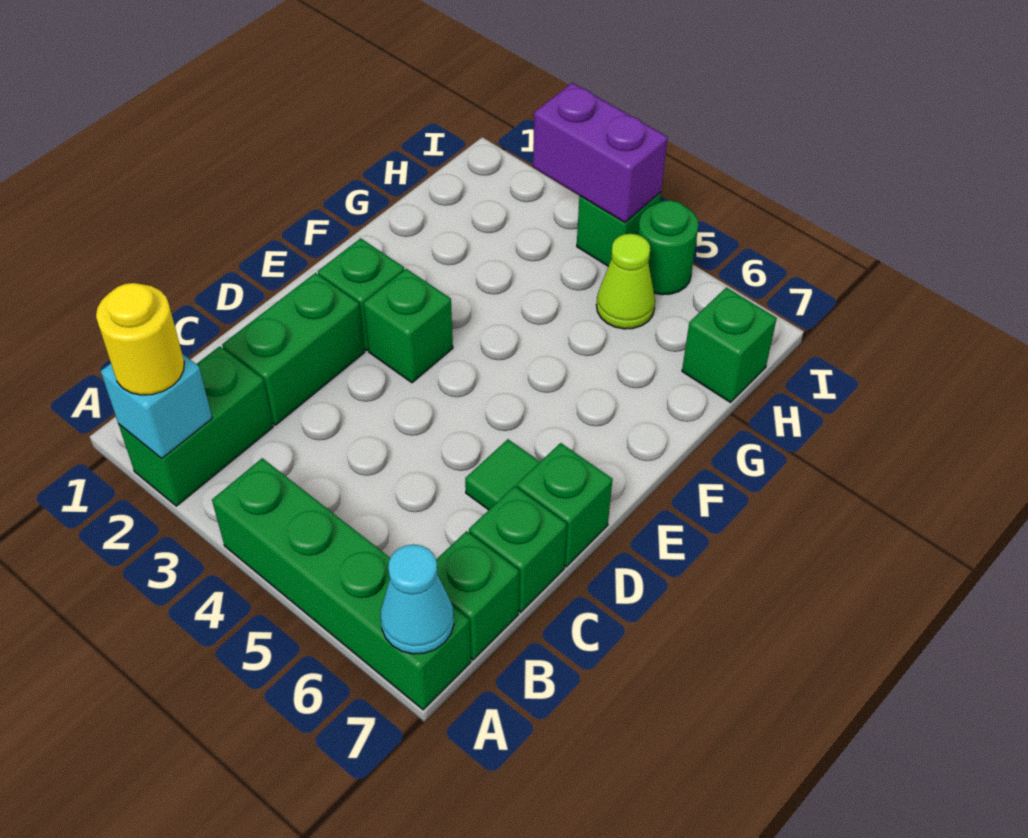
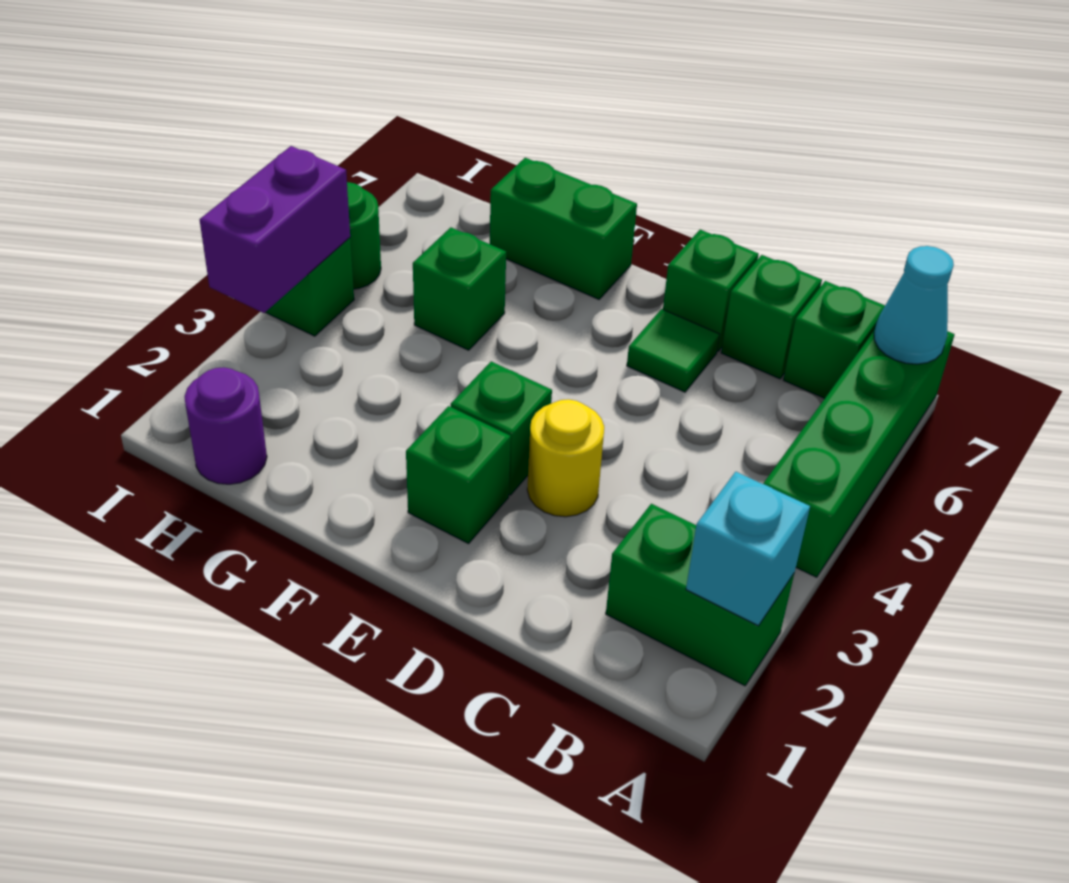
yellow 1x1 round brick [96,283,184,395] -> yellow 1x1 round brick moved to [527,399,604,517]
green 1x2 brick [222,273,365,425] -> green 1x2 brick moved to [490,158,637,299]
none -> purple 1x1 round brick [185,367,267,484]
lime 1x1 cone [596,234,655,329] -> none
green 1x1 brick [682,288,777,402] -> green 1x1 brick moved to [413,227,506,350]

